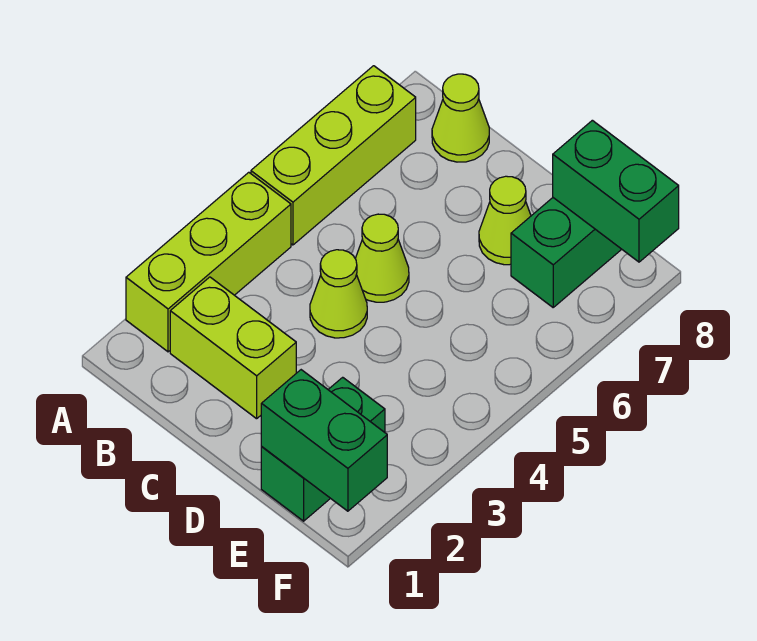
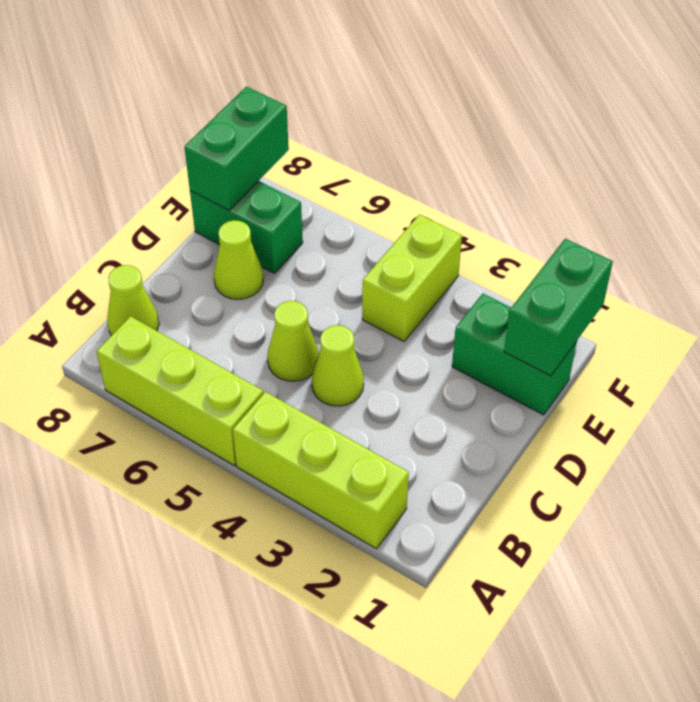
lime 1x2 brick [170,277,296,419] -> lime 1x2 brick moved to [362,214,462,341]

